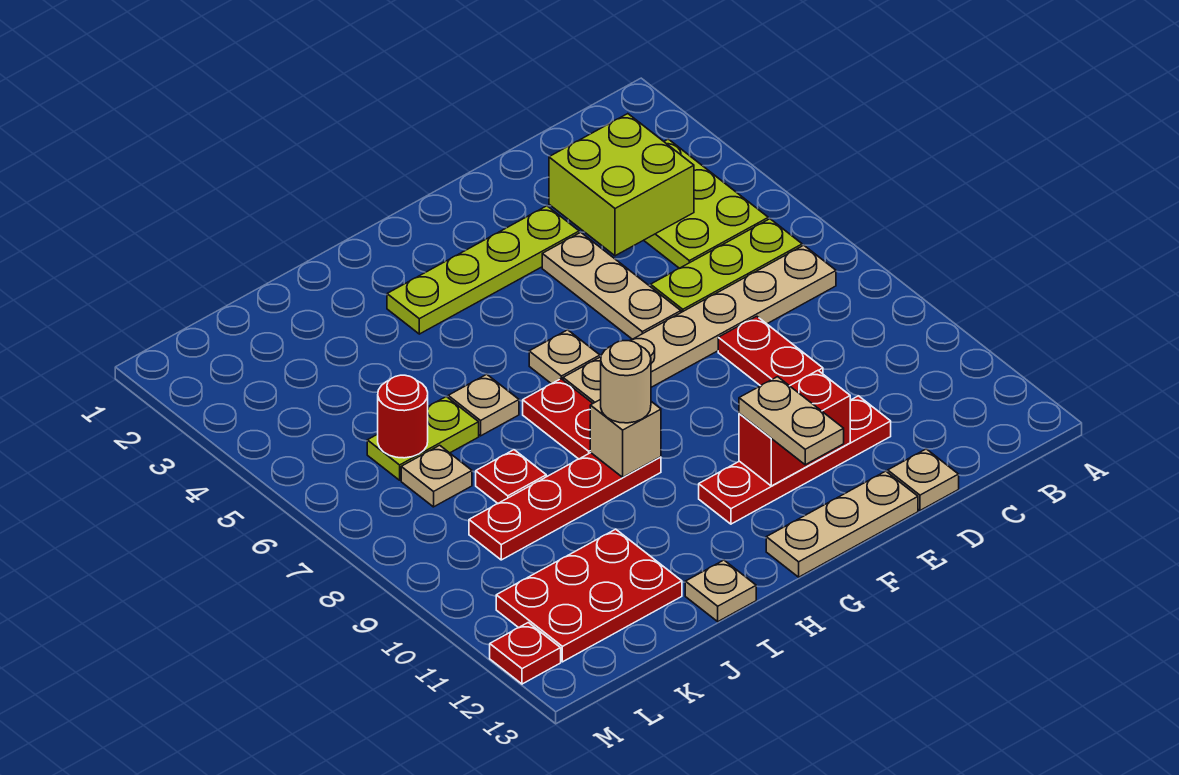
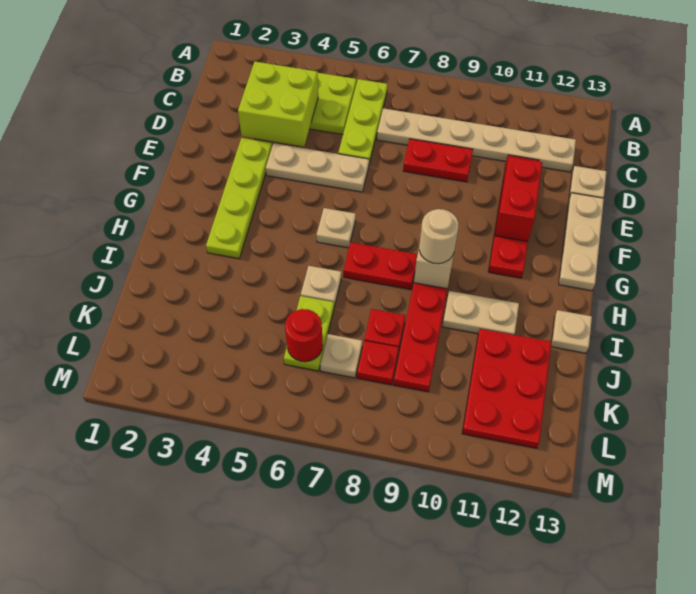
tan 1x6 plate [563,245,836,403] -> tan 1x6 plate turned to [377,108,576,172]
tan 1x2 plate [739,377,844,465] -> tan 1x2 plate moved to [442,291,519,335]
red 1x1 plate [490,623,561,684] -> red 1x1 plate moved to [357,341,399,385]

